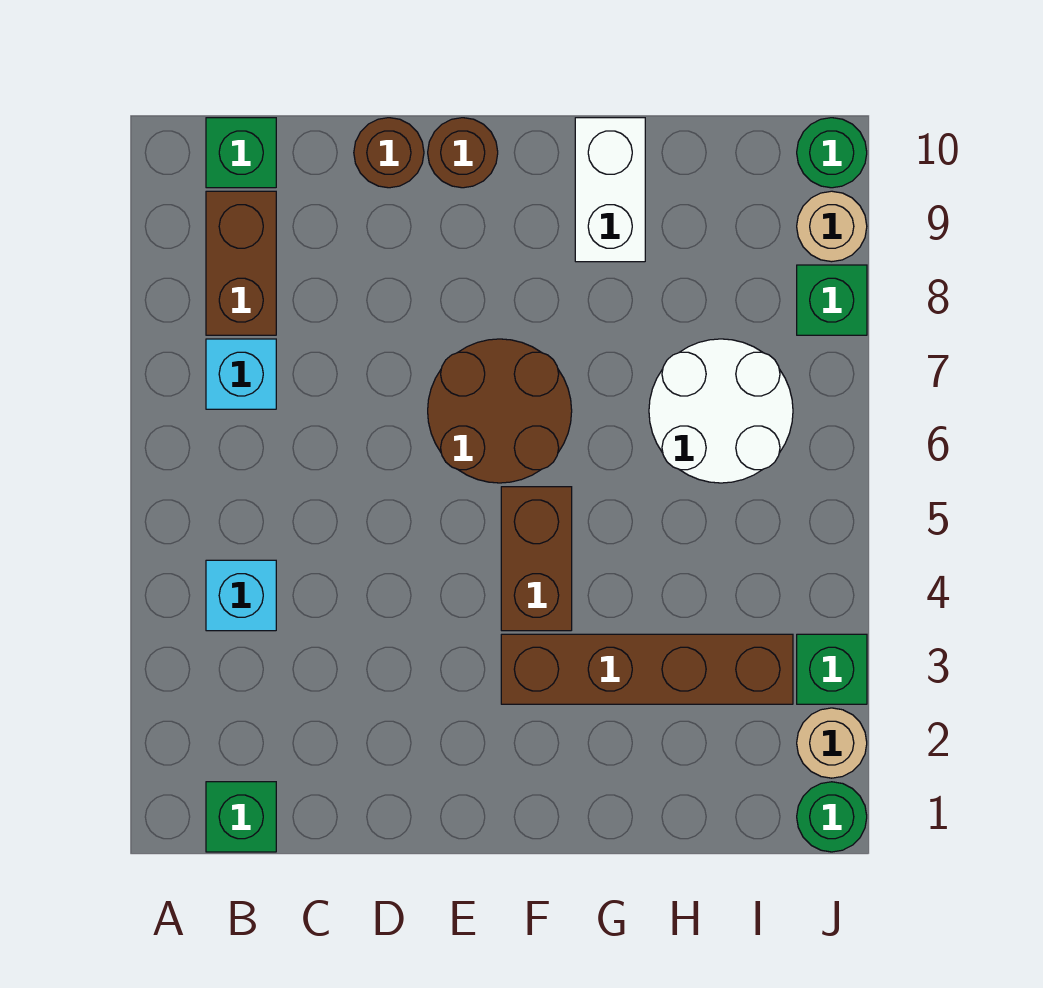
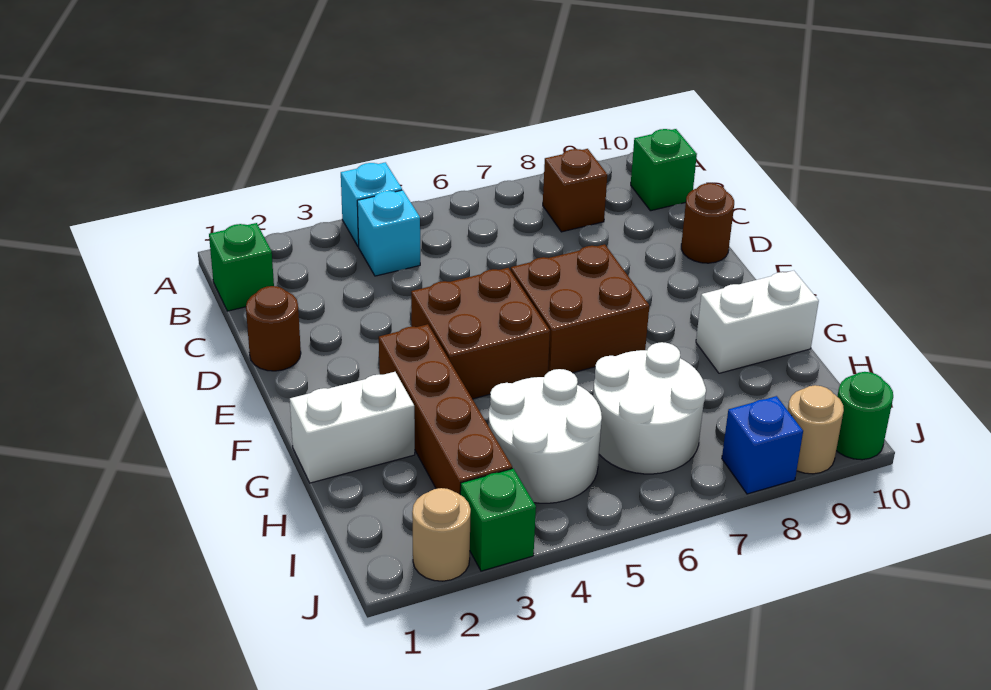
cyan 1x1 brick [206,339,276,409] -> cyan 1x1 brick moved to [341,162,402,247]
brown 1x2 brick [206,191,276,335] -> brown 1x1 brick [543,149,607,232]
brown 2x2 round brick [428,339,572,483] -> brown 2x2 brick [511,244,649,373]
brown 1x1 round brick [428,118,498,188] -> brown 1x1 round brick moved to [246,286,301,371]
brown 1x2 brick [501,487,572,631] -> brown 2x2 brick [411,268,550,399]
none -> white 1x2 brick [290,372,415,483]
none -> white 2x2 round brick [488,369,602,503]
green 1x1 round brick [797,782,867,852] -> none
green 1x1 brick [797,265,867,335] -> blue 1x1 brick [722,396,803,494]

